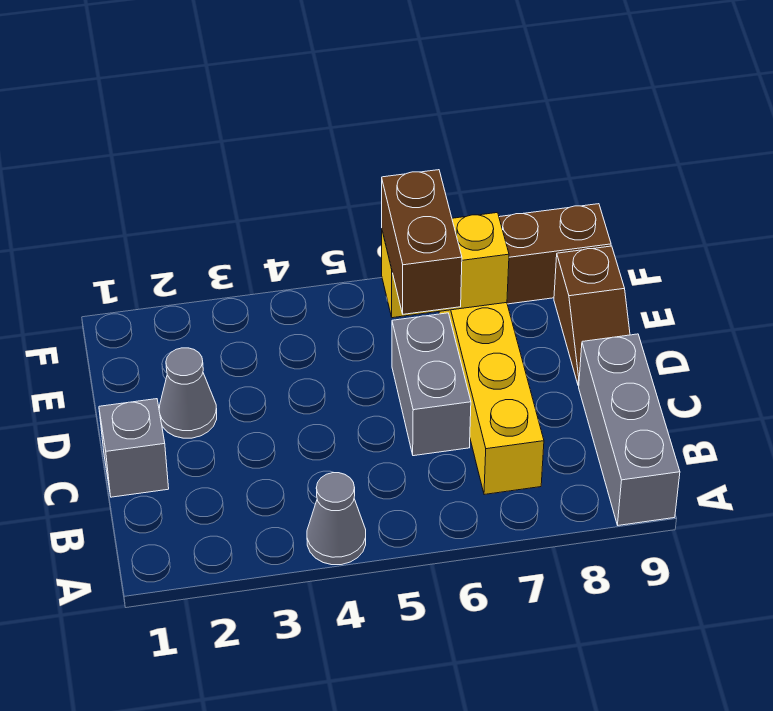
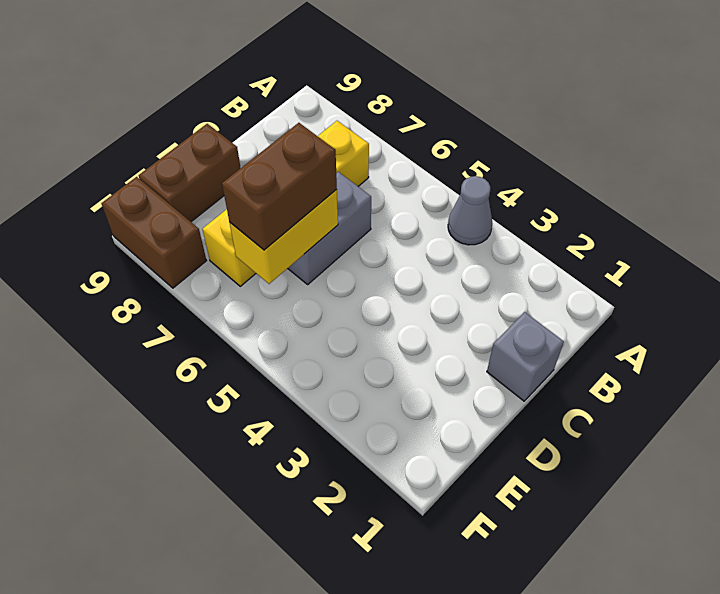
grey 1x3 brick [579,334,680,525] -> none
grey 1x1 cone [159,348,217,438] -> none
brown 1x2 slope [554,246,630,386] -> brown 1x2 brick [139,124,241,222]
yellow 1x2 brick [382,213,509,318] -> yellow 1x2 brick turned to [229,189,338,284]

